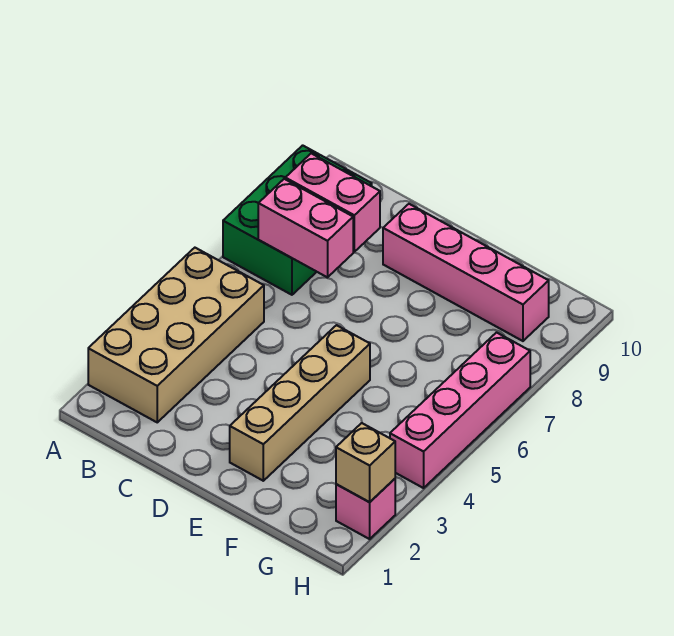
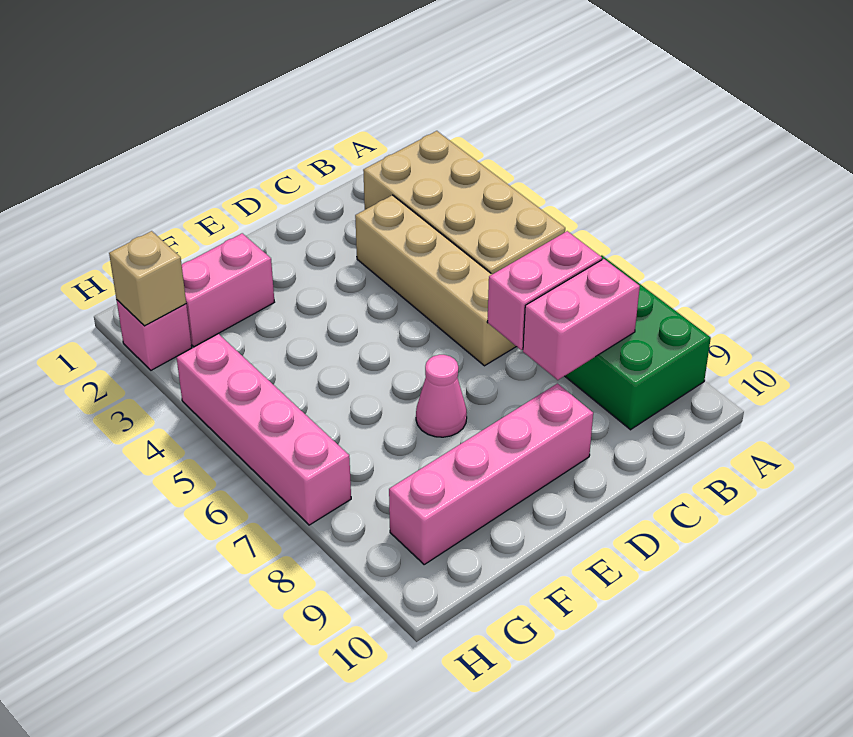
tan 1x4 brick [230,325,370,481] -> tan 1x4 brick moved to [355,195,516,366]
none -> pink 1x1 cone [416,355,467,437]
none -> pink 1x2 brick [182,233,274,347]

